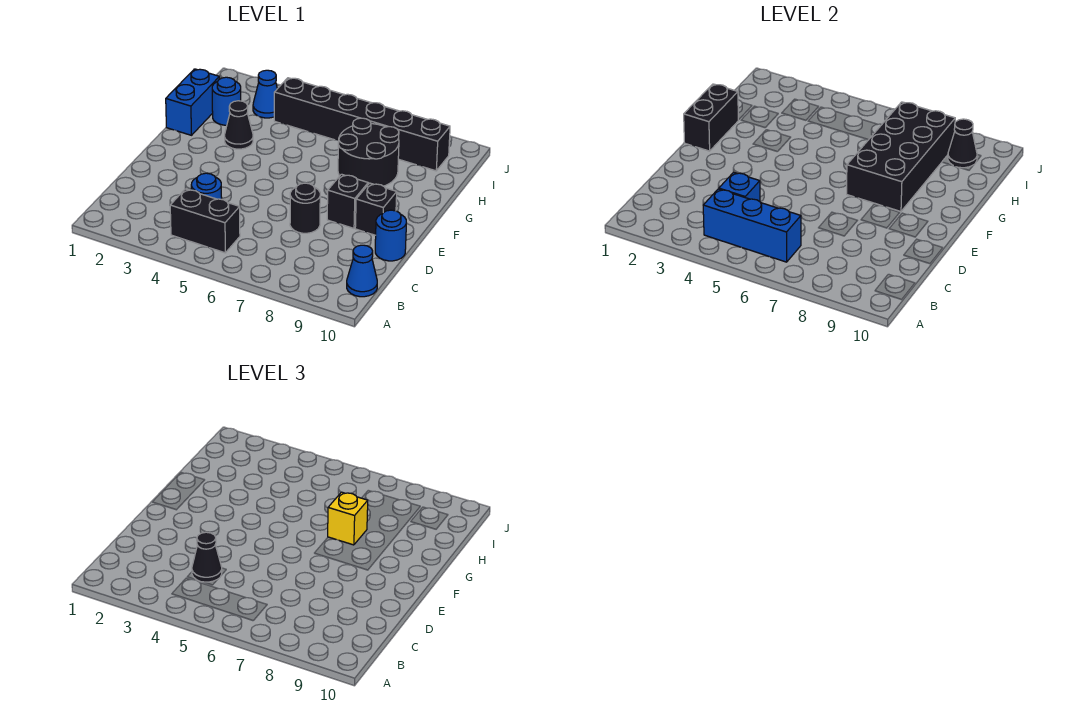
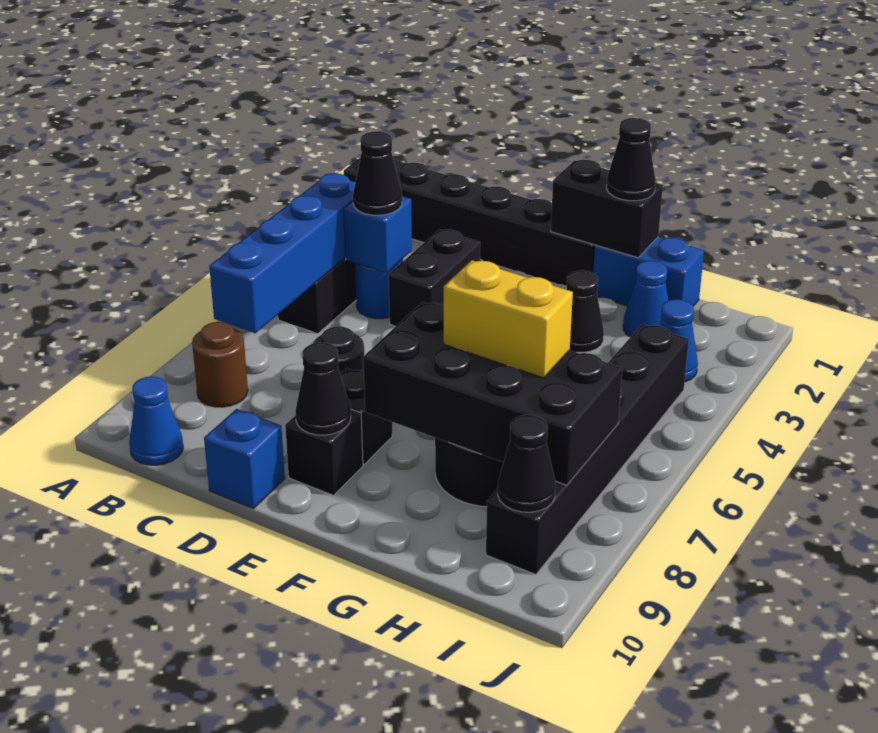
none -> black 1x6 brick [344,157,595,286]
blue 1x3 brick [703,189,801,262] -> blue 1x4 brick [209,173,355,333]
none -> brown 1x1 round brick [192,322,248,407]
none -> black 1x2 brick [389,229,480,326]
blue 1x1 round brick [375,210,406,261] -> blue 1x1 brick [204,409,285,509]
none -> black 1x1 cone [295,343,351,435]
none -> black 1x1 cone [607,118,656,201]
yellow 1x1 brick [328,492,368,545] -> yellow 1x2 brick [444,260,573,378]
blue 1x1 round brick [212,77,241,125] -> blue 1x1 cone [623,261,668,337]

